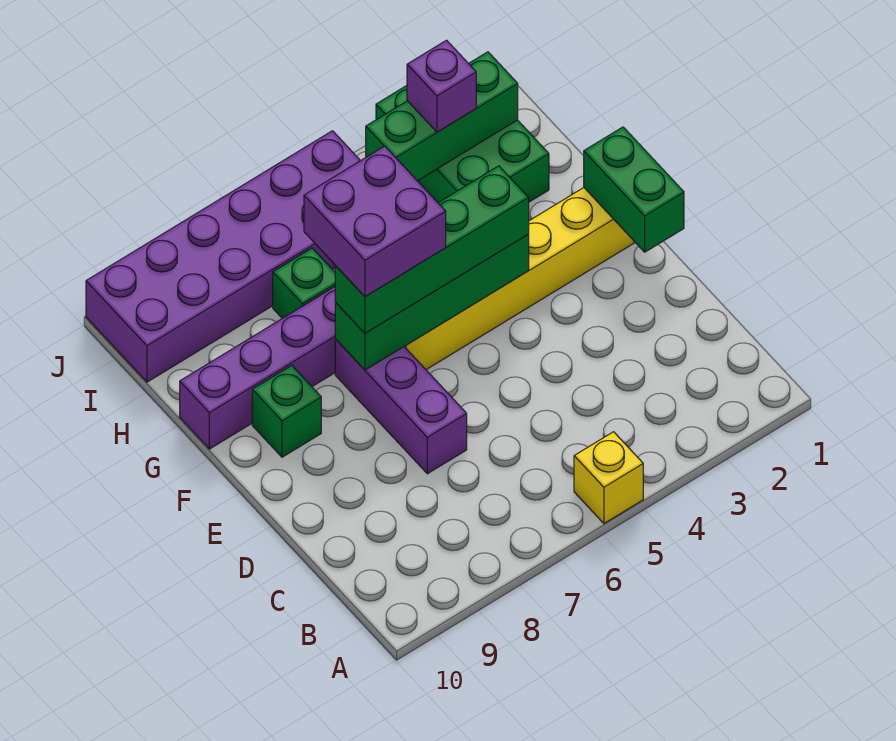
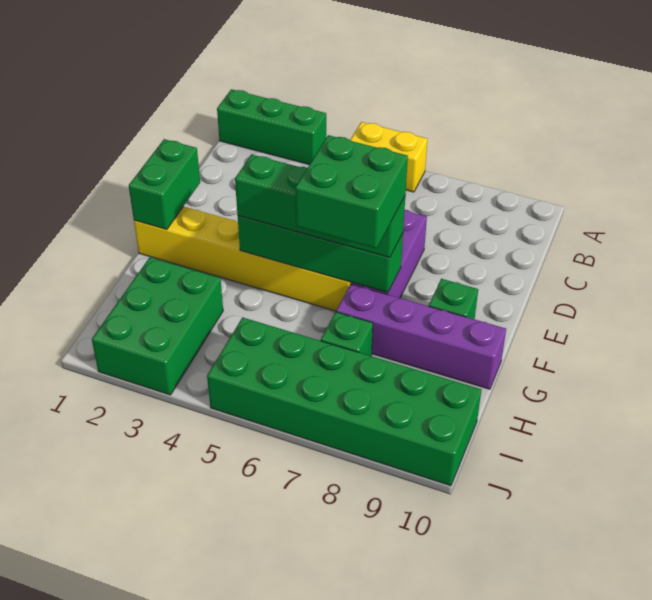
yellow 1x1 brick [574,432,643,523] -> yellow 1x2 brick [350,122,427,192]
purple 2x2 brick [304,146,446,296] -> green 2x2 brick [295,135,408,248]
green 1x3 brick [366,52,518,181] -> green 1x3 brick moved to [217,89,326,165]
purple 1x1 brick [407,40,476,132] -> none
purple 2x6 brick [86,131,360,382] -> green 2x6 brick [207,317,481,486]

